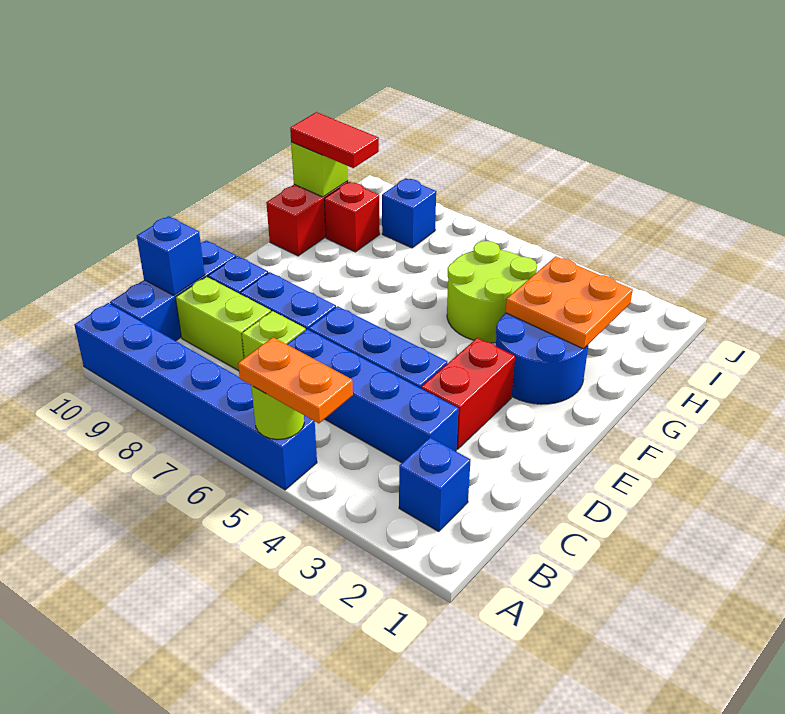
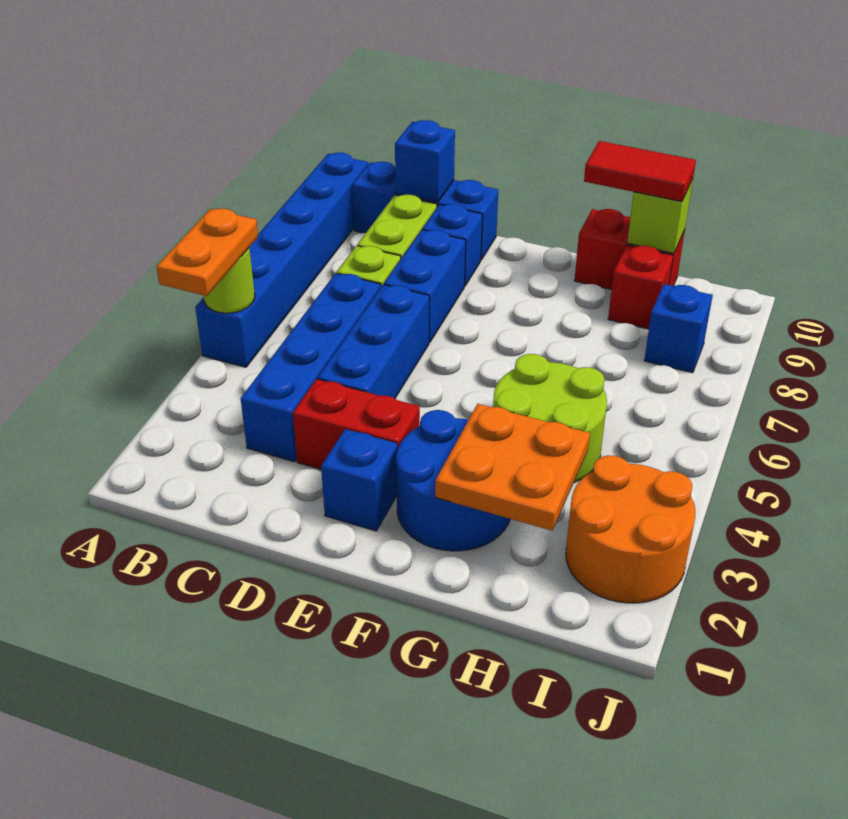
blue 1x1 brick [399,438,471,531] -> blue 1x1 brick moved to [321,429,397,531]
red 1x2 tile [290,112,379,168] -> red 1x2 tile turned to [584,141,696,202]
none -> orange 2x2 round brick [566,455,695,603]

